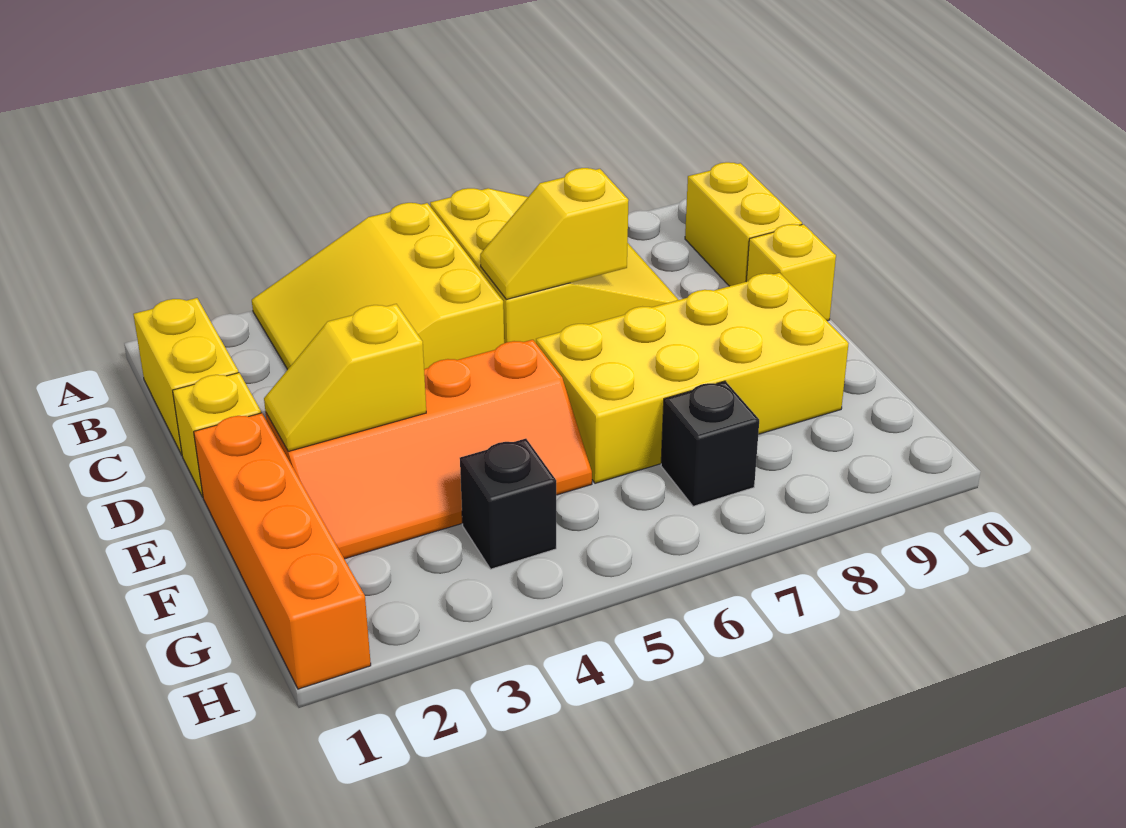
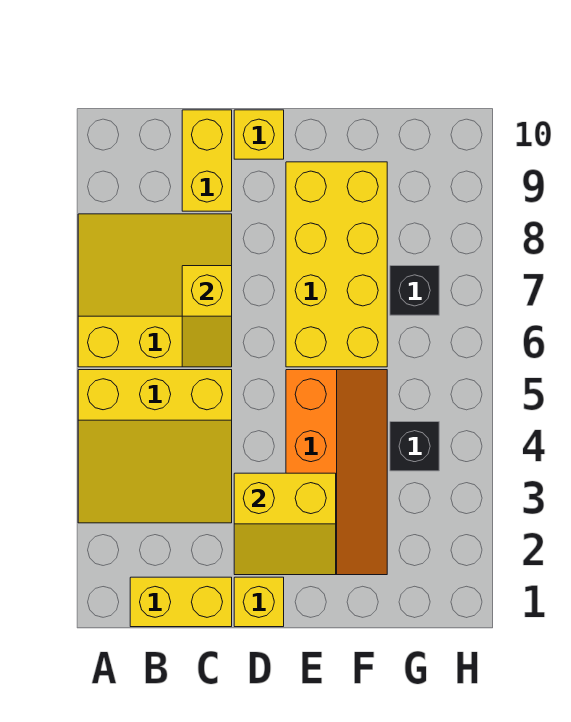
yellow 1x2 brick [685,162,802,286] -> yellow 1x2 brick turned to [182,110,232,211]
orange 1x4 brick [194,413,371,689] -> none
yellow 1x2 slope [264,304,426,451] -> yellow 2x2 slope [234,473,336,575]

